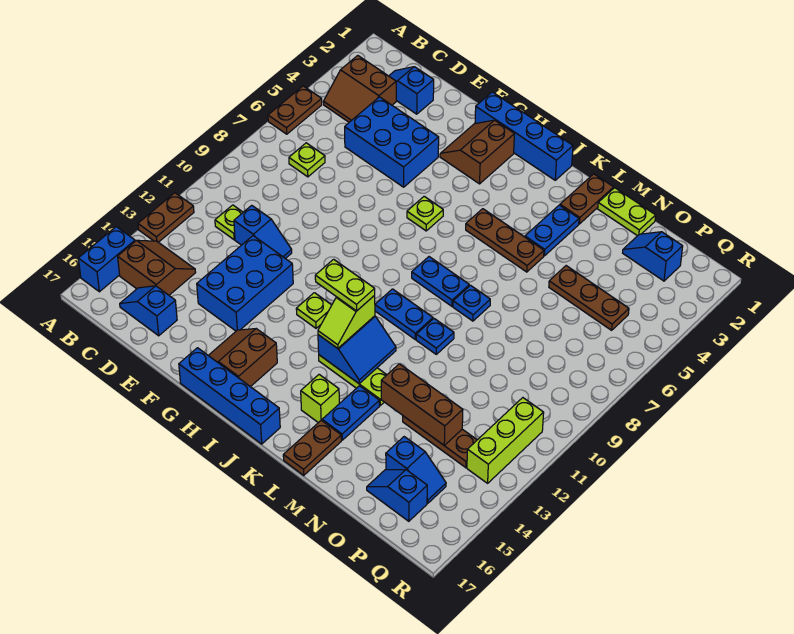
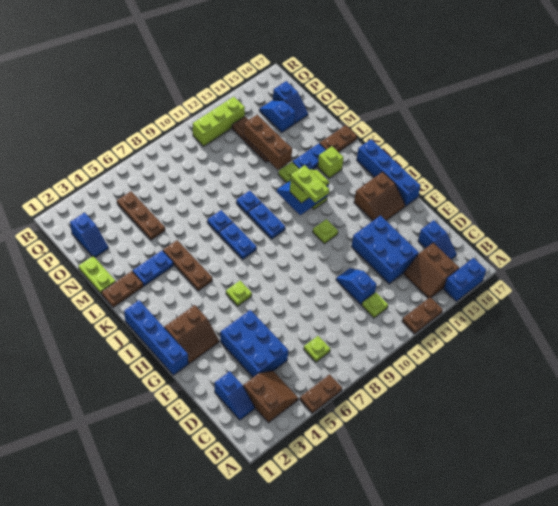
blue 2x3 brick [197,236,293,331] -> blue 2x3 brick turned to [352,216,419,284]

